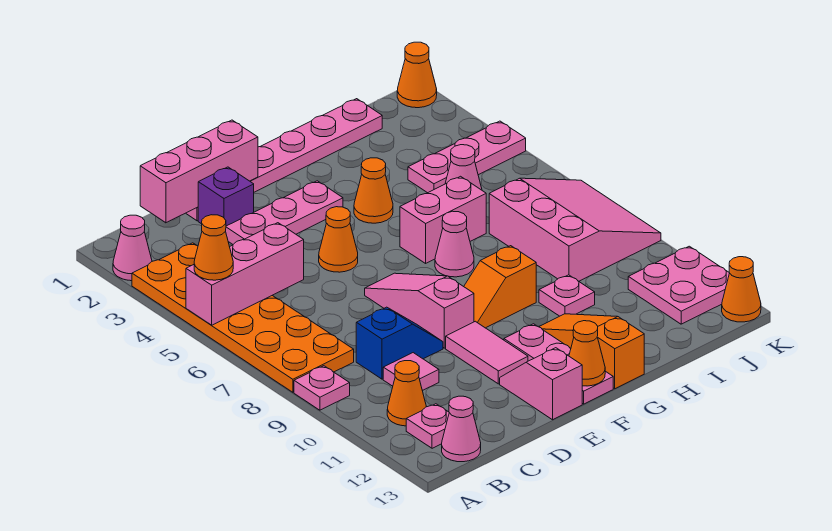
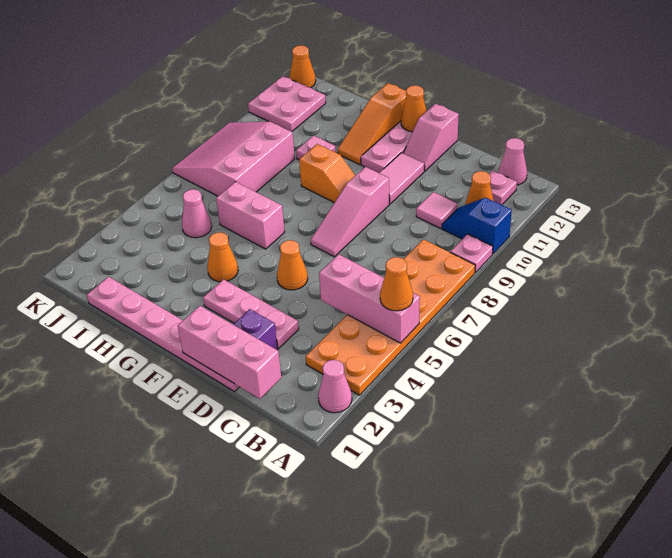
blue 1x2 slope [356,307,443,379] -> blue 1x2 slope moved to [442,198,512,254]
pink 1x1 cone [435,211,474,277] -> none
pink 1x3 plate [408,121,526,193] -> none
orange 1x1 cone [397,42,437,108] -> none

